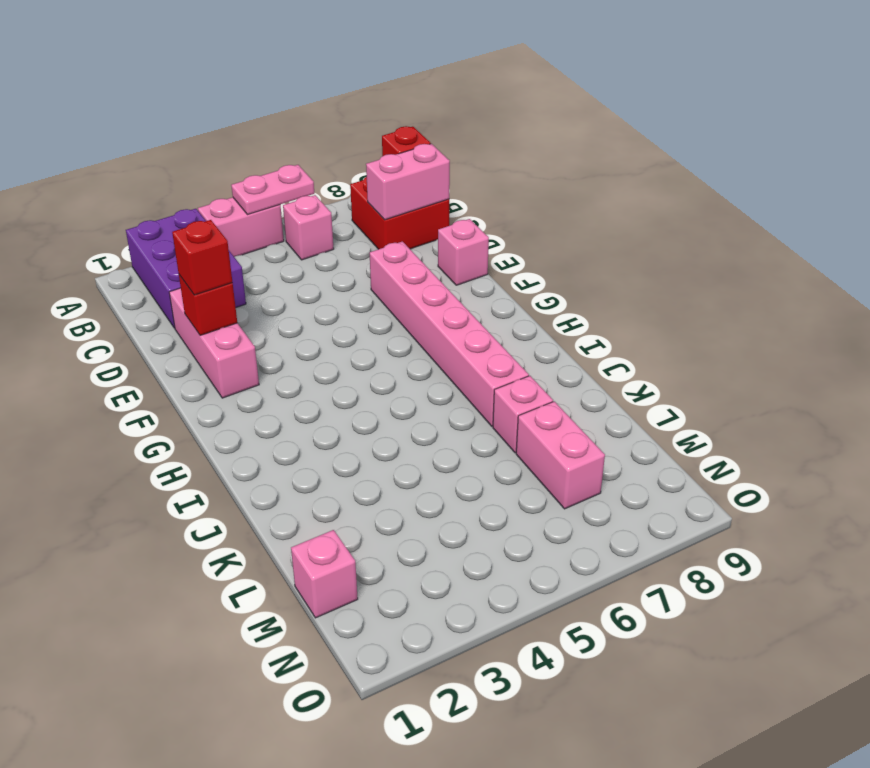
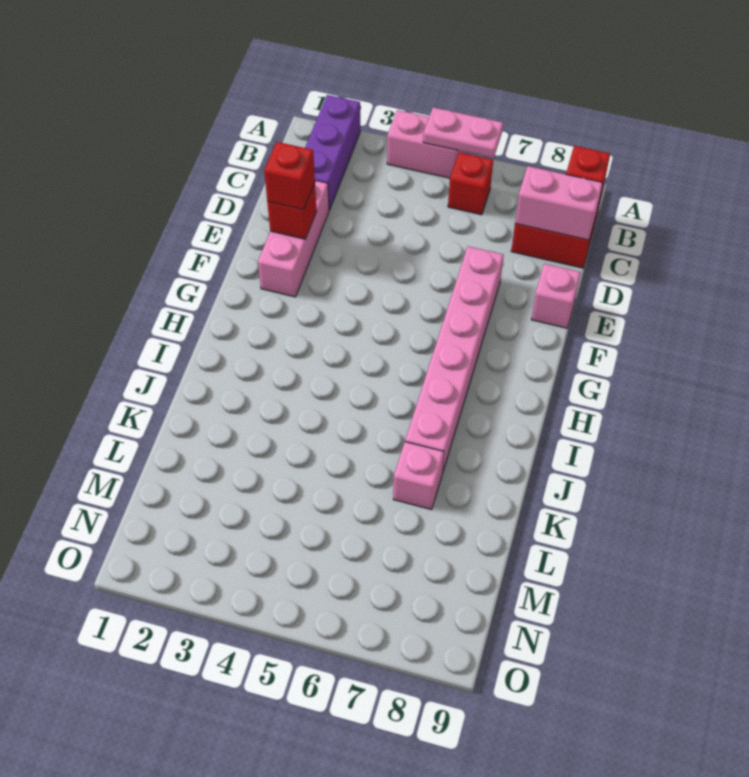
purple 2x3 brick [126,209,246,328] -> purple 1x3 brick [305,95,360,210]
pink 1x1 brick [283,195,334,260] -> red 1x1 brick [448,152,493,215]
pink 1x2 brick [516,401,605,509] -> none
pink 1x1 brick [291,530,358,618] -> none

